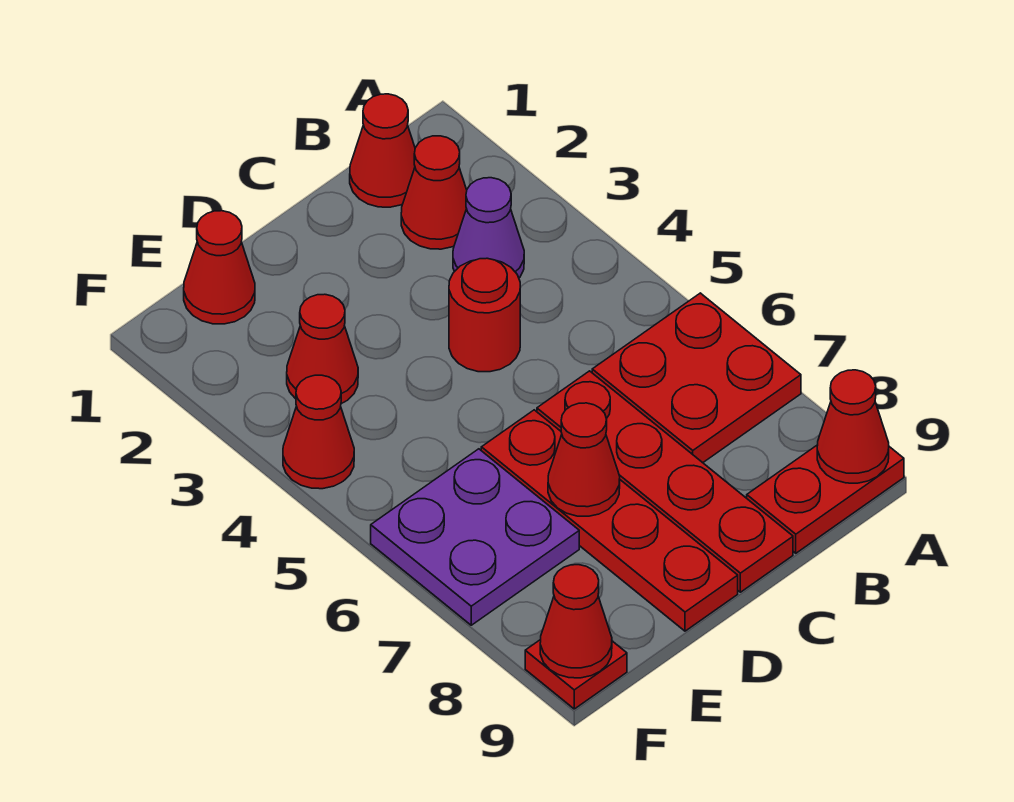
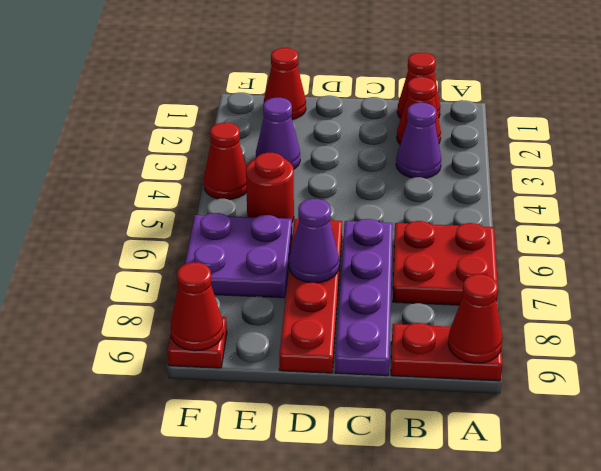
red 1x1 round brick [449,258,520,372] -> red 1x1 round brick moved to [246,153,294,222]
red 1x4 plate [537,371,793,592] -> purple 1x4 plate [335,219,393,376]
red 1x1 cone [548,403,620,516] -> purple 1x1 cone [289,199,339,283]
red 1x1 cone [287,294,358,404] -> purple 1x1 cone [256,98,300,169]

